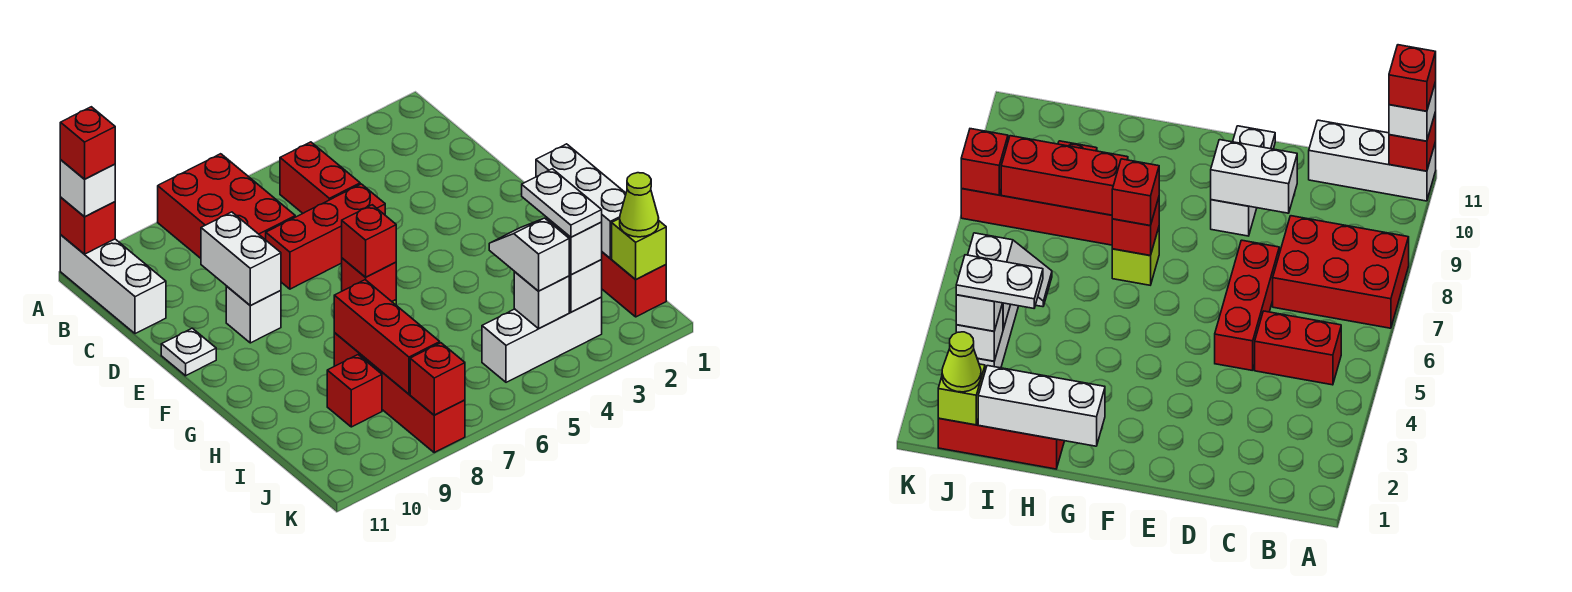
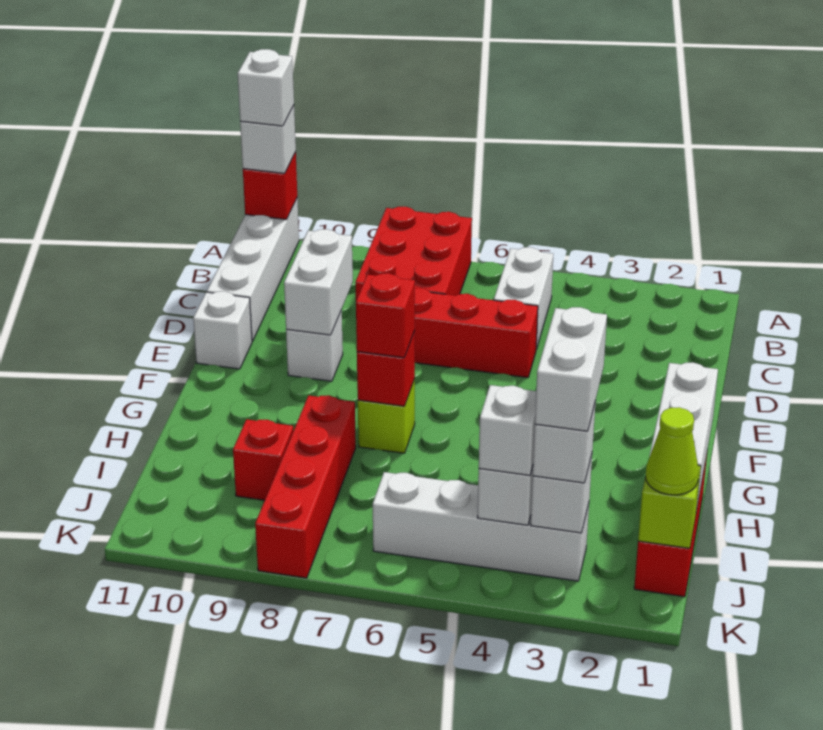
white 1x3 brick [60,235,166,334] -> white 1x4 brick [207,199,299,341]
red 1x1 brick [60,107,115,179] -> white 1x1 brick [238,49,294,126]
red 1x2 brick [280,142,360,213] -> white 1x2 brick [494,247,553,349]
white 1x1 plate [161,328,216,376] -> white 1x1 brick [193,291,252,369]
red 1x3 brick [334,280,440,394] -> none
white 1x2 plate [522,169,602,237] -> white 1x2 brick [535,307,607,431]
white 1x3 brick [482,297,602,382] -> white 1x4 brick [373,472,589,581]
red 1x1 brick [410,343,465,415] -> none

